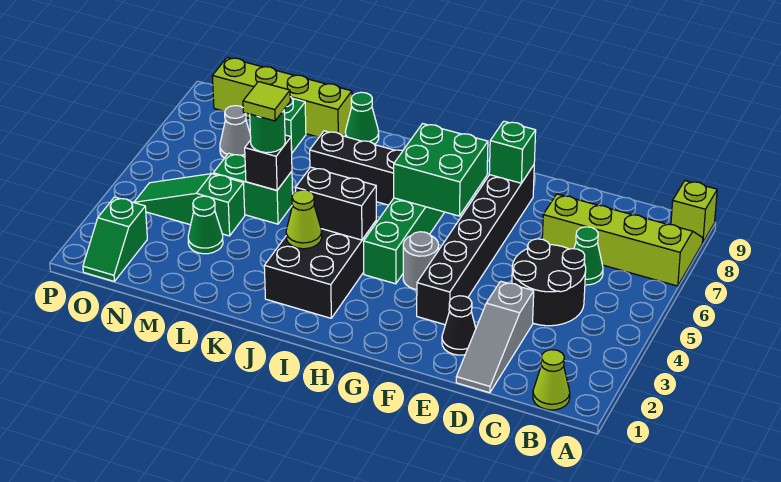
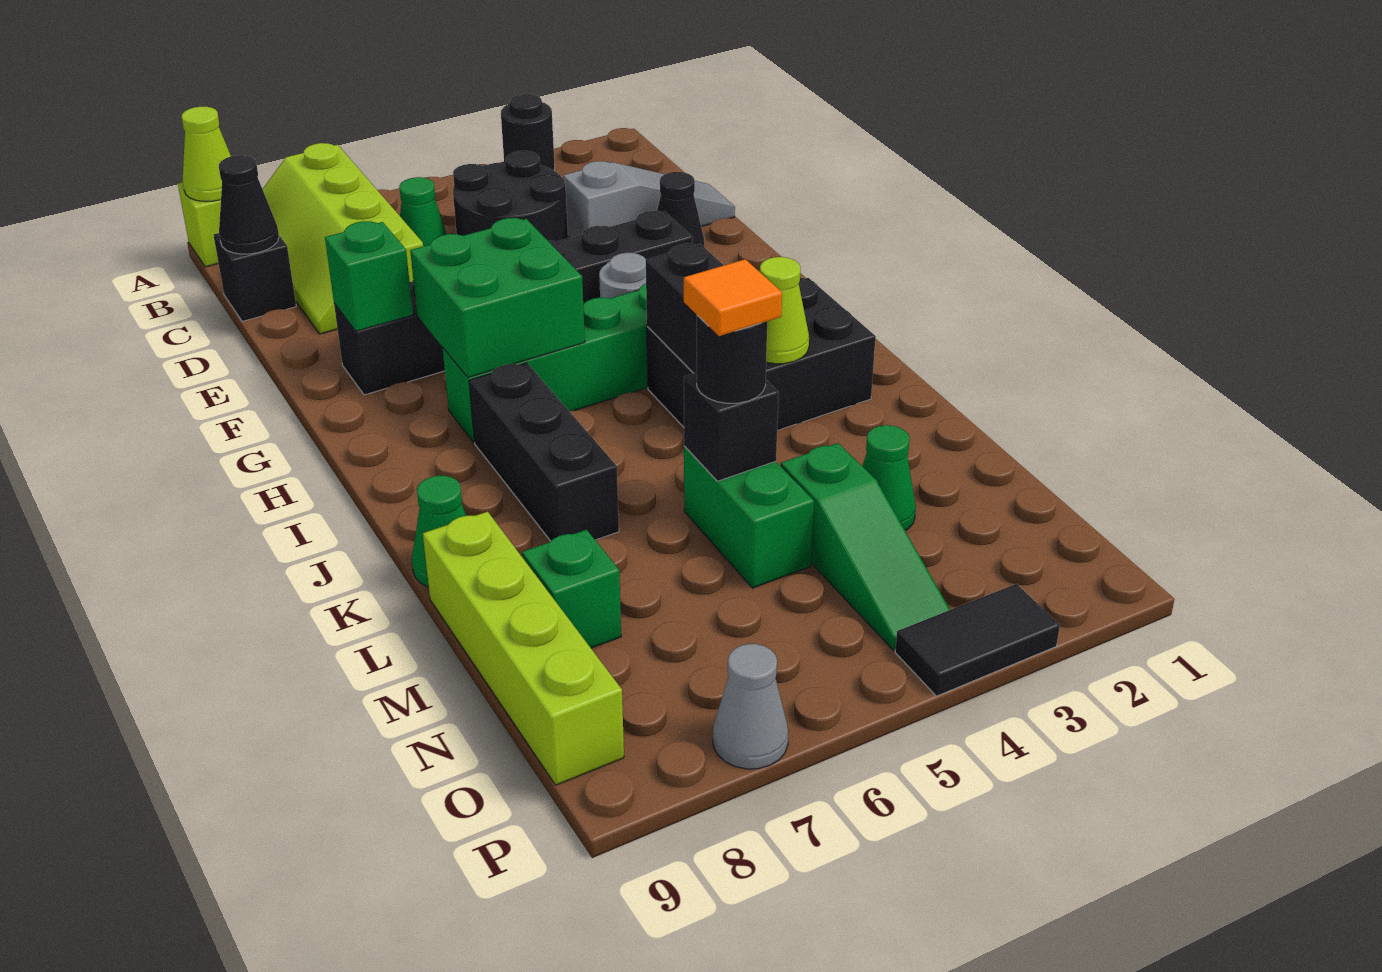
none -> black 1x1 round brick [501,94,555,170]
lime 1x1 cone [533,350,570,410] -> lime 1x1 cone moved to [182,107,231,201]
none -> black 1x1 brick [214,233,296,321]
none -> black 1x1 cone [219,155,279,254]
green 1x1 round brick [250,110,285,153] -> black 1x1 round brick [697,315,767,403]
lime 1x1 tile [243,82,290,121] -> orange 1x1 tile [684,259,782,336]
grey 1x1 cone [220,106,251,158] -> grey 1x1 cone moved to [713,644,788,769]
green 1x2 slope [83,197,147,281] -> none
none -> black 1x2 tile [895,584,1060,696]

